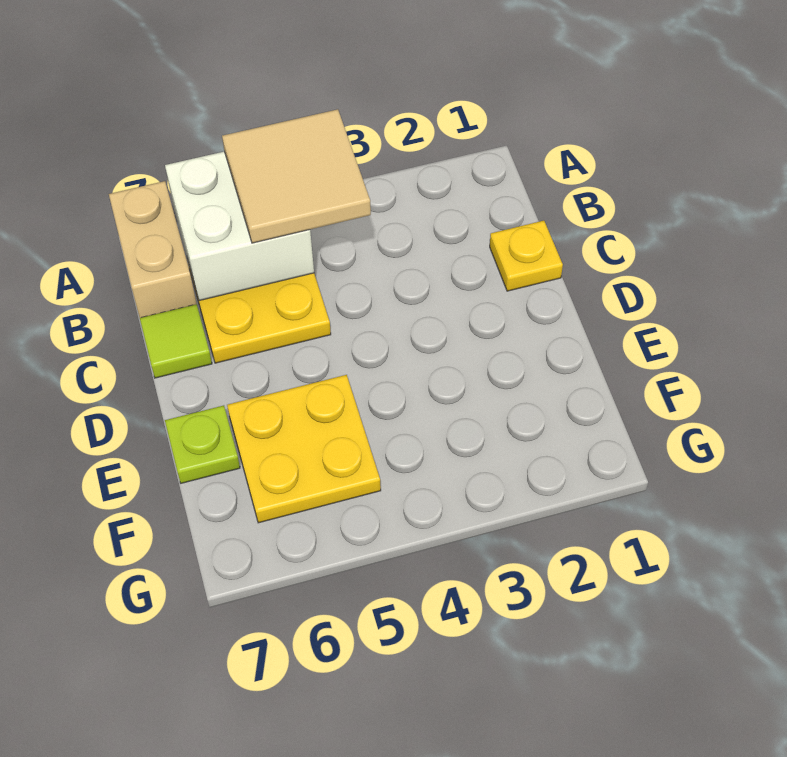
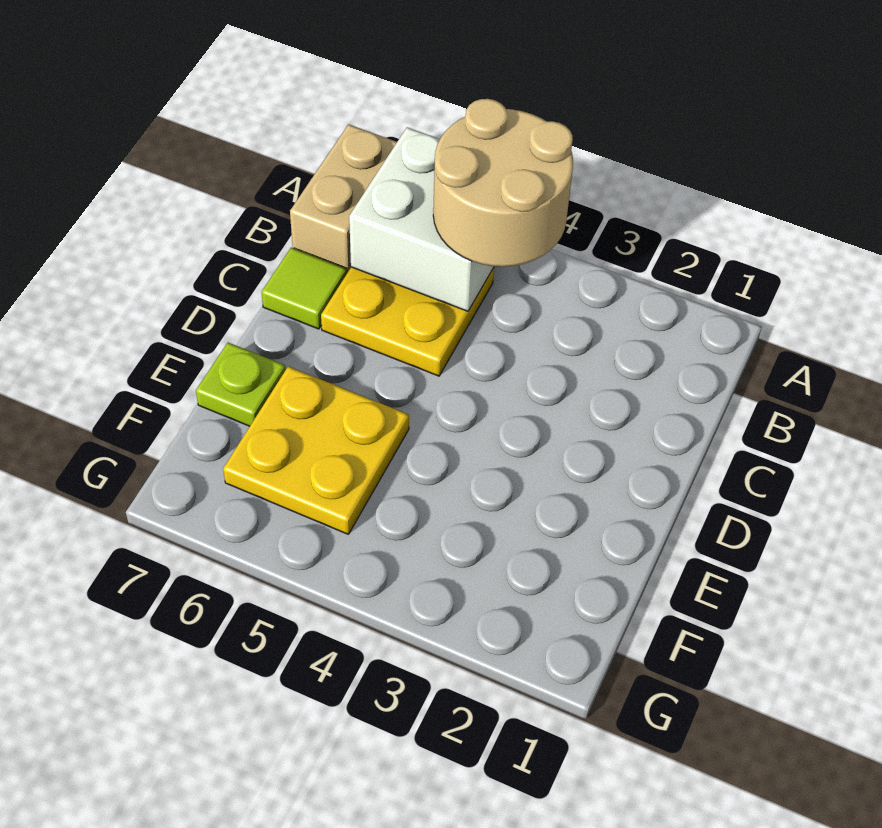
tan 2x2 tile [222,109,371,243] -> tan 2x2 round brick [433,99,573,267]
yellow 1x1 plate [490,221,563,291] -> none

